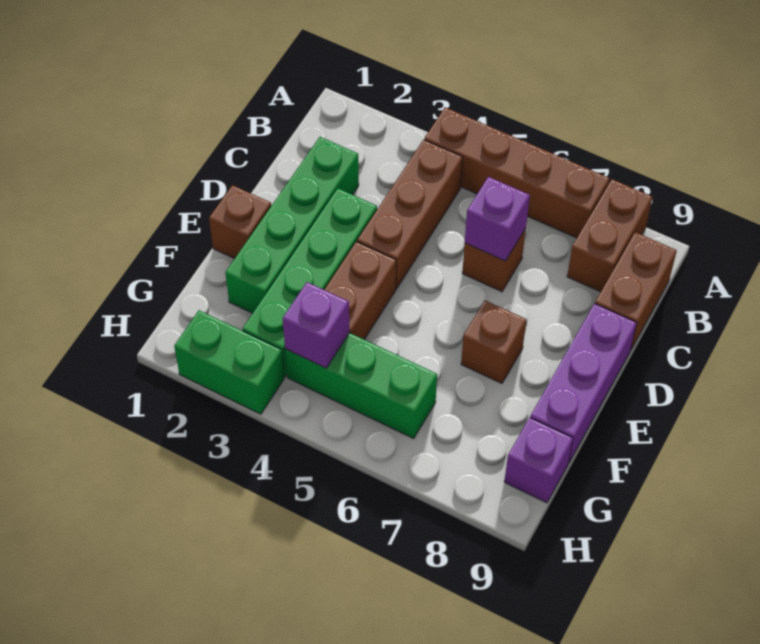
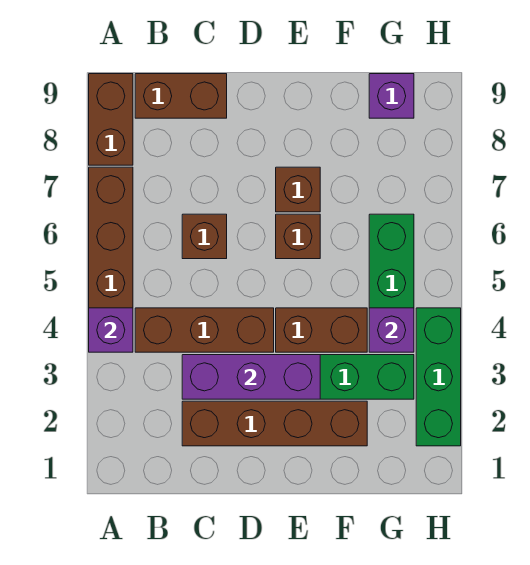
brown 1x2 brick [567,179,652,292] -> brown 1x2 brick turned to [89,74,133,165]
green 1x4 brick [225,137,359,313] -> brown 1x4 brick [182,401,367,446]
purple 1x1 brick [465,177,530,261] -> purple 1x1 brick moved to [89,308,133,352]
purple 1x3 brick [530,304,637,463] -> purple 1x3 brick moved to [182,355,320,399]
brown 1x1 brick [209,185,271,259] -> brown 1x1 brick moved to [276,214,320,259]
green 1x2 brick [174,310,284,414] -> green 1x3 brick [416,308,461,446]

